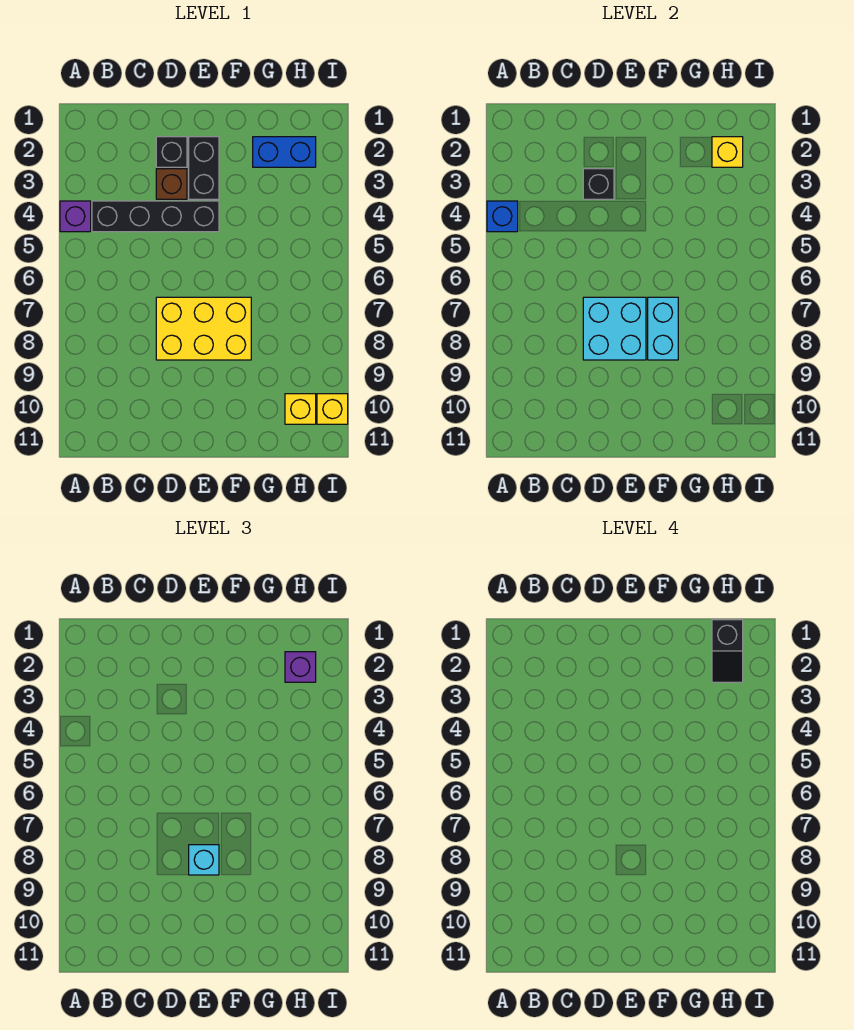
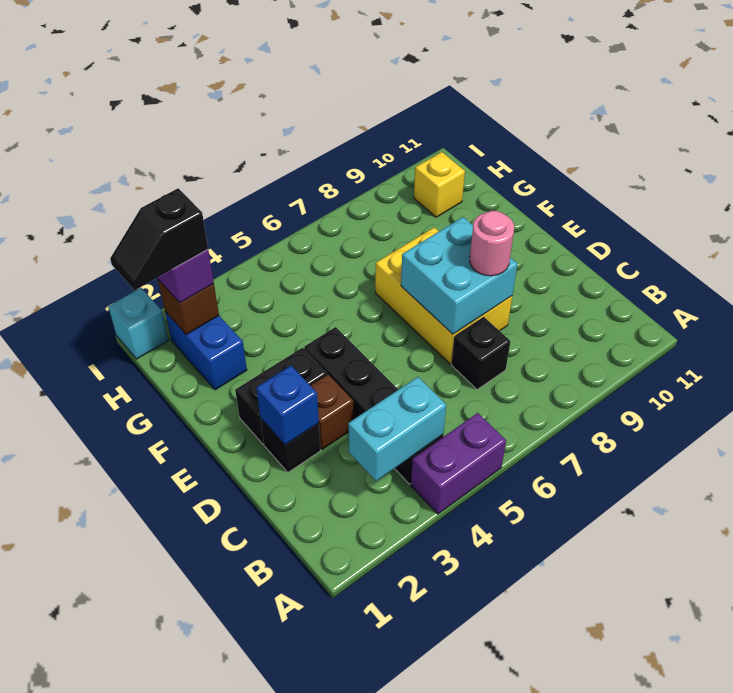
purple 1x1 brick [60,201,91,232] -> purple 1x2 brick [411,413,506,514]
blue 1x1 brick [487,201,518,232] -> blue 1x1 brick moved to [256,366,319,445]
black 1x1 brick [583,169,614,199] -> black 1x1 brick moved to [451,317,510,389]
none -> pink 1x1 round brick [469,211,514,276]
cyan 1x1 brick [189,845,219,875] -> cyan 1x1 brick moved to [108,288,169,359]
cyan 1x2 brick [648,297,678,360] -> cyan 1x2 brick moved to [348,377,446,481]
black 1x2 slope [712,620,743,682] -> black 1x2 slope turned to [110,188,208,290]
yellow 1x1 brick [712,137,743,167] -> brown 1x1 brick [158,280,219,335]
yellow 1x1 brick [317,394,348,424] -> none

